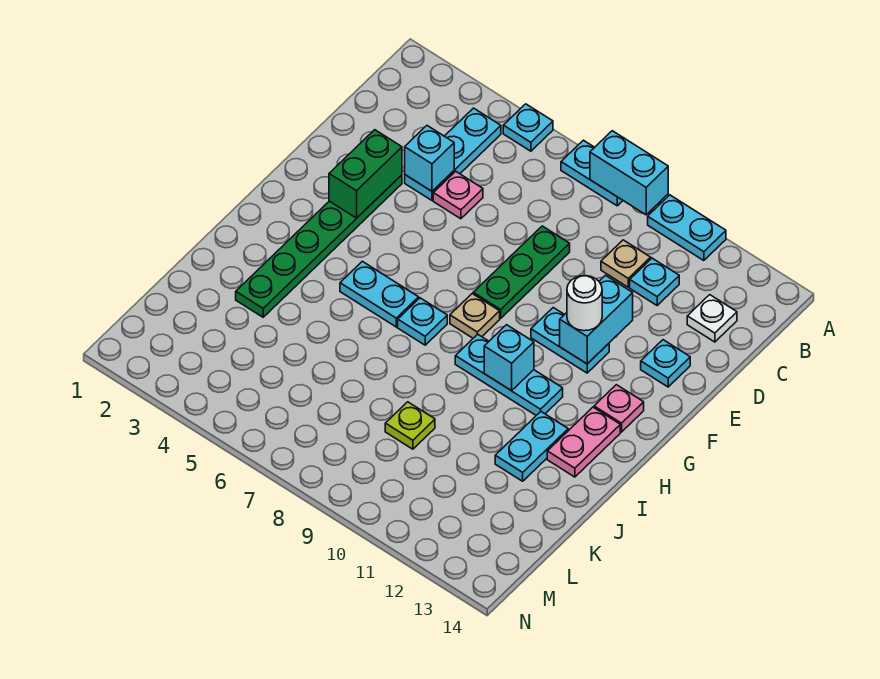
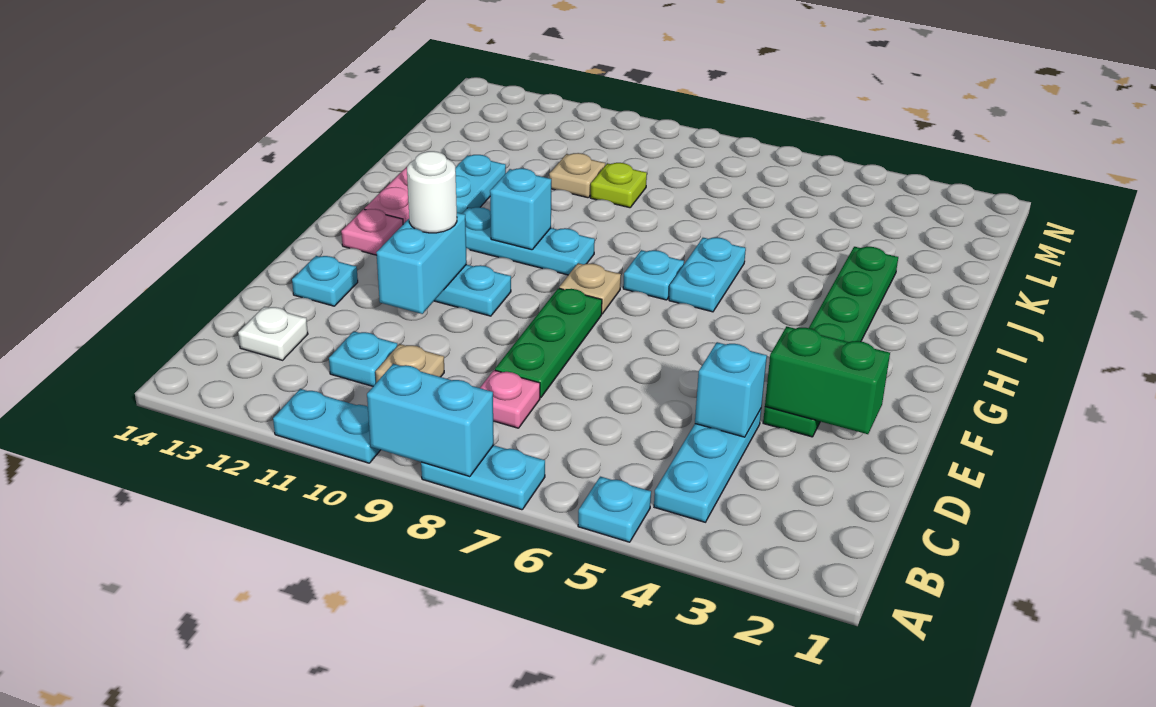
pink 1x1 plate [433,171,483,219] -> pink 1x1 plate moved to [480,370,540,428]
green 1x2 brick [329,130,402,218] -> green 1x2 brick turned to [765,326,890,434]
cyan 1x2 plate [340,261,419,327] -> cyan 1x2 plate turned to [669,237,746,312]
none -> tan 1x1 plate [549,153,605,198]

